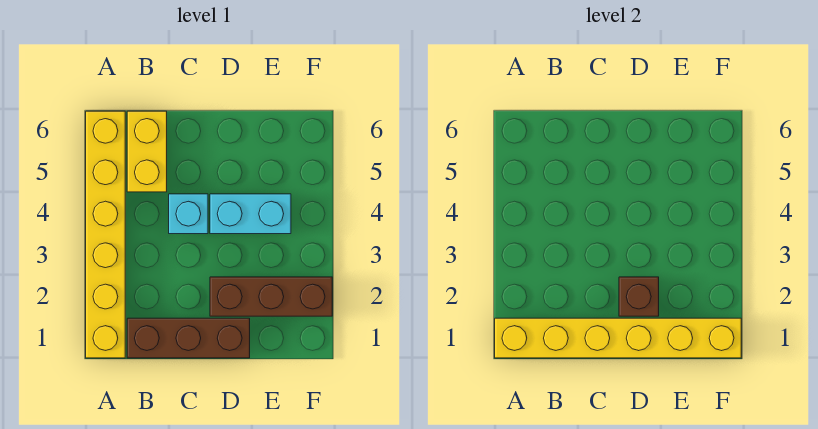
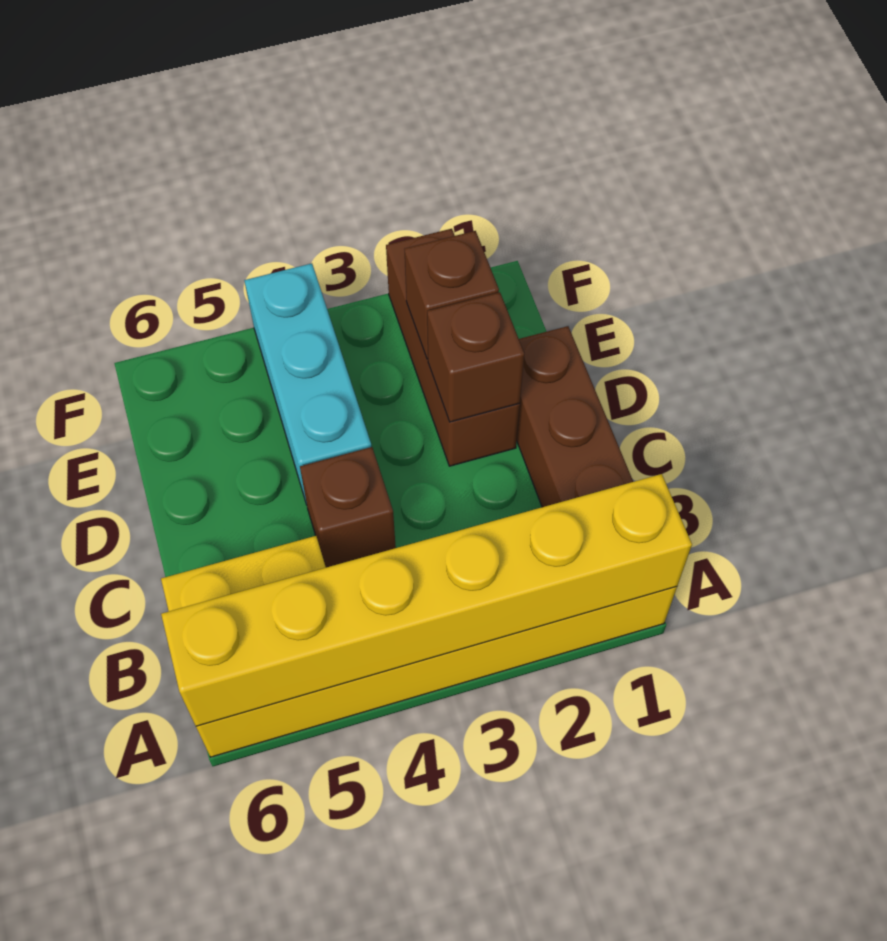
yellow 1x6 brick [495,318,741,358] -> yellow 1x6 brick turned to [161,474,692,726]
cyan 1x1 brick [169,194,208,234] -> brown 1x1 brick [300,447,396,568]
cyan 1x2 brick [210,194,291,234] -> cyan 1x3 brick [244,263,371,505]
none -> brown 1x1 brick [404,231,499,359]

